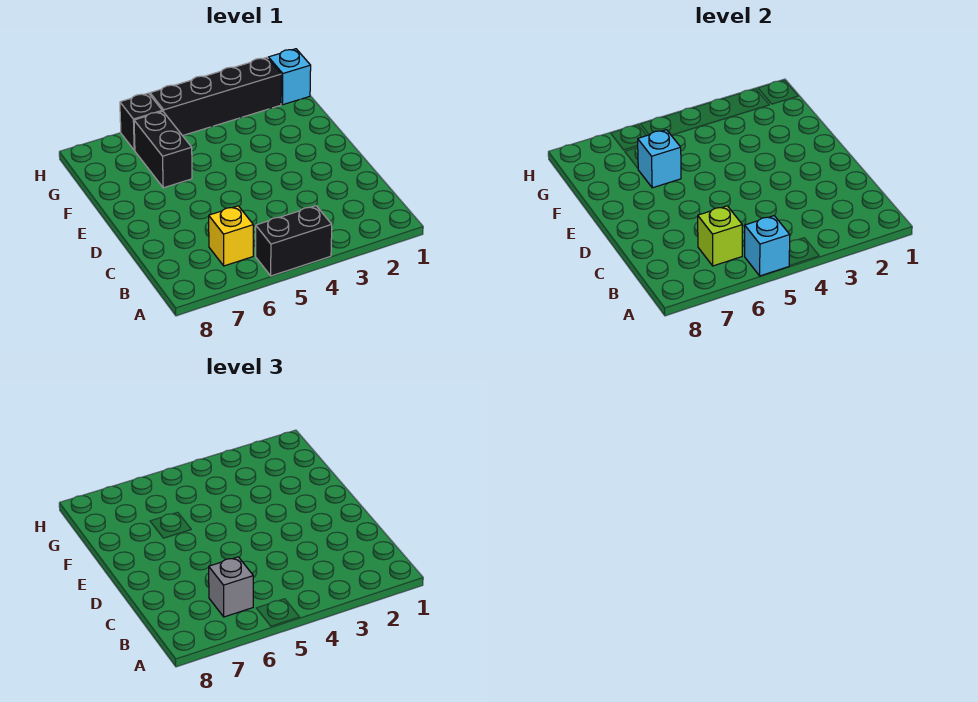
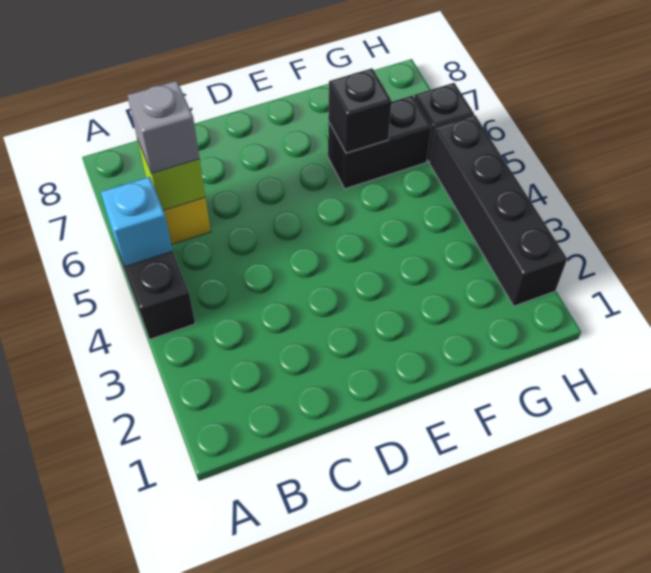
cyan 1x1 brick [638,130,681,188] -> black 1x1 brick [328,68,392,153]
cyan 1x1 brick [268,49,311,105] -> none

